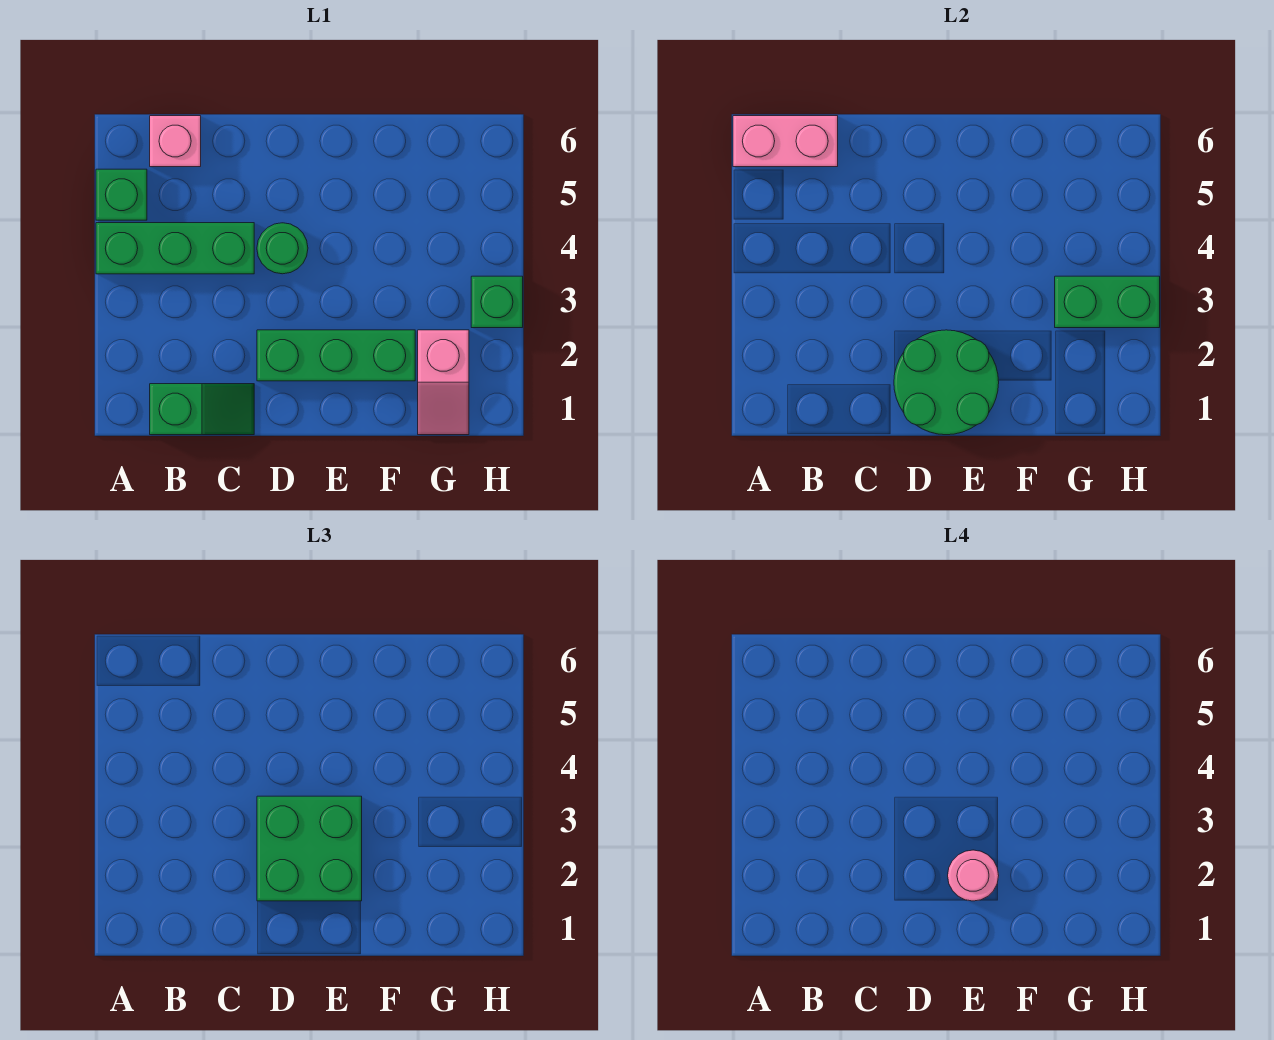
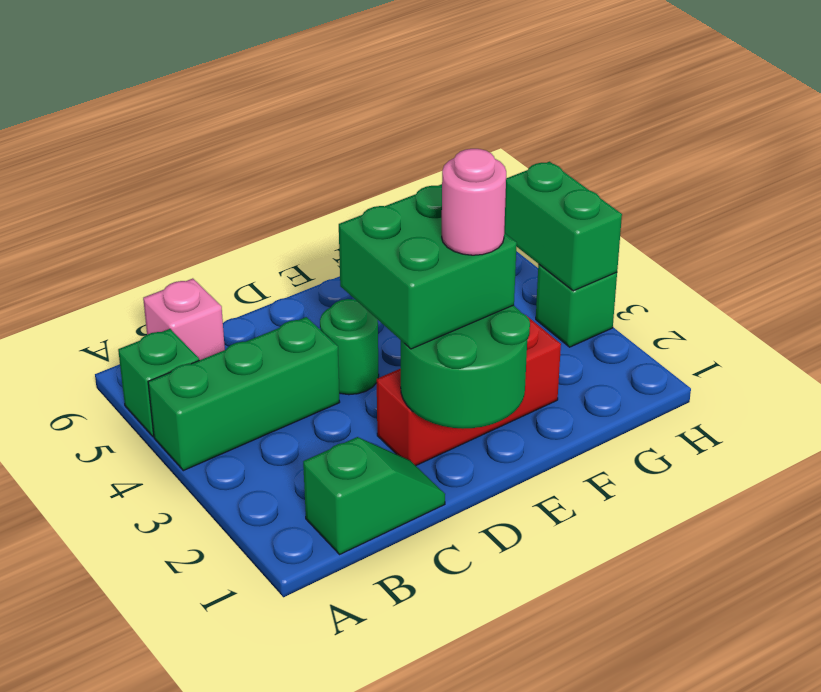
pink 1x2 brick [733,116,838,167] -> none
green 1x3 brick [257,330,415,381] -> red 1x3 brick [377,316,561,466]
pink 1x2 slope [418,330,469,435] -> none
green 1x2 brick [1055,276,1160,328] -> green 1x2 brick turned to [504,162,622,291]

